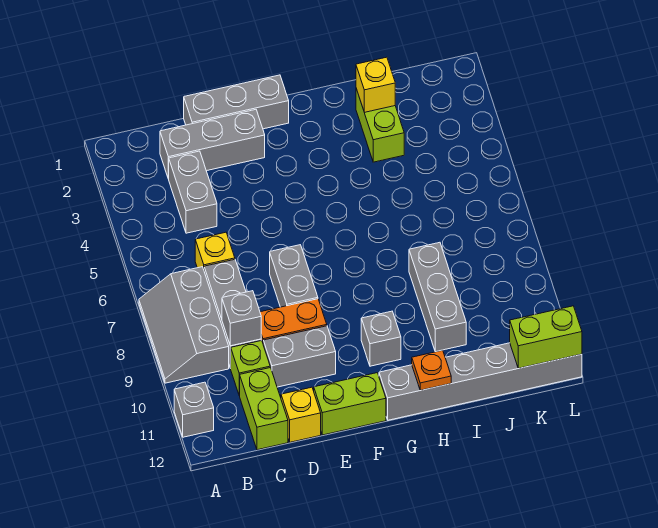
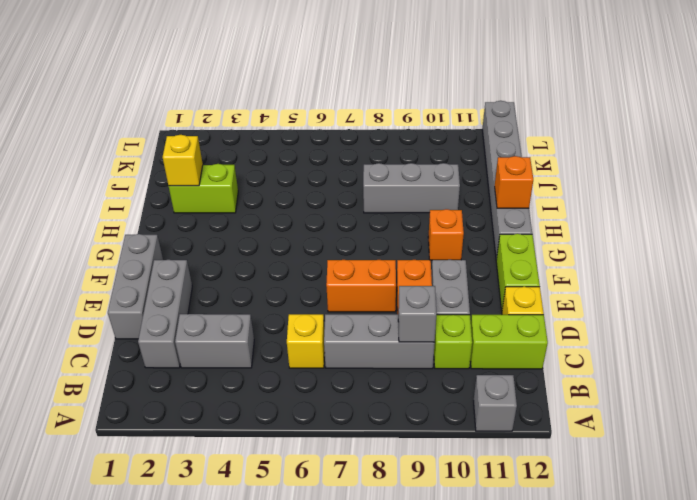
grey 2x3 slope [139,267,229,383] -> none
grey 1x2 brick [270,245,318,307] -> orange 1x2 brick [326,260,396,312]
grey 1x1 brick [361,311,401,366] -> orange 1x1 brick [428,209,464,260]
orange 1x1 plate [412,350,451,390] -> orange 1x1 brick [495,156,533,208]
lime 1x2 brick [510,306,582,368] -> none

